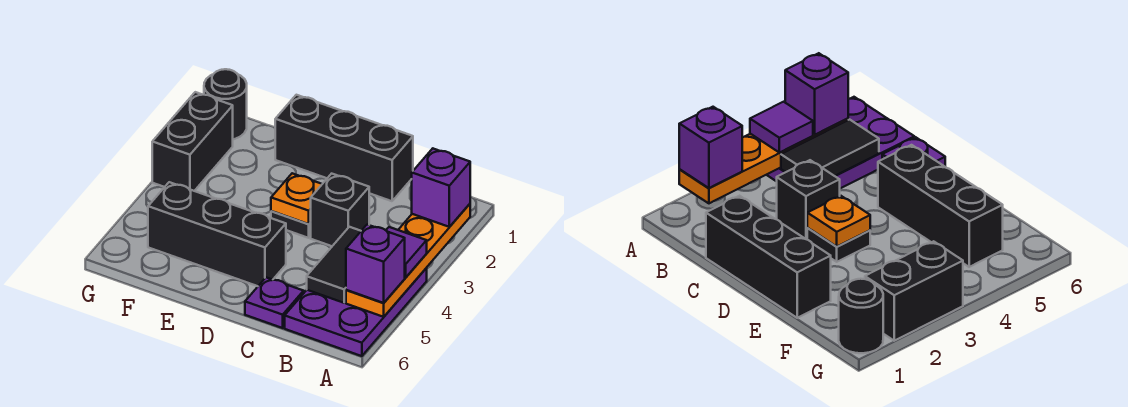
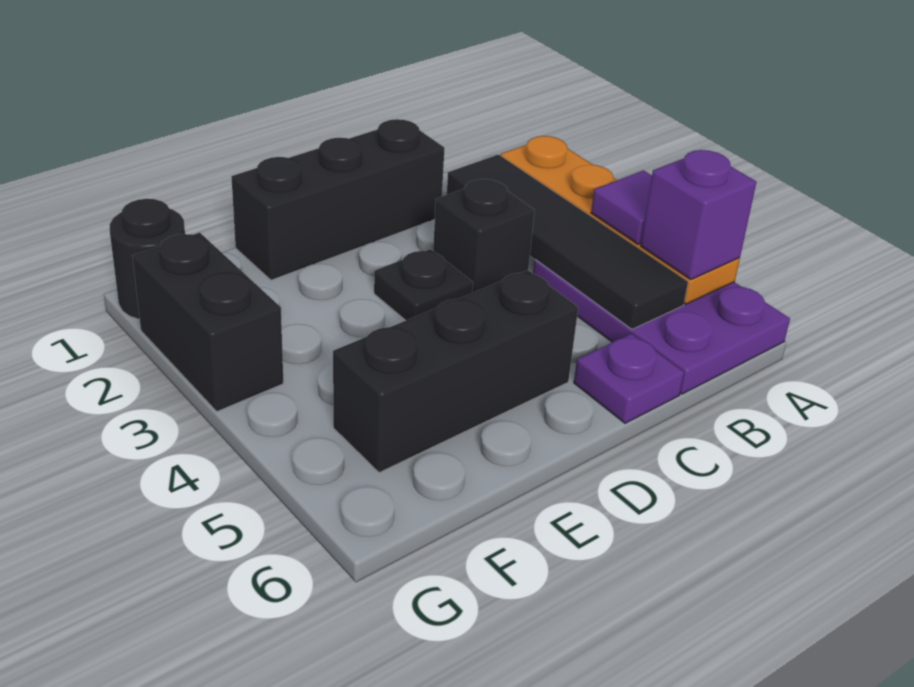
purple 1x1 brick [412,149,470,227] -> none
black 1x2 tile [307,227,361,303] -> black 1x4 tile [447,155,688,329]
orange 1x1 plate [271,173,322,224] -> none

